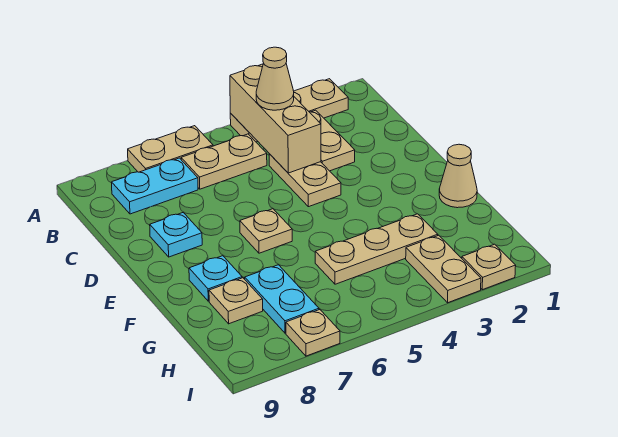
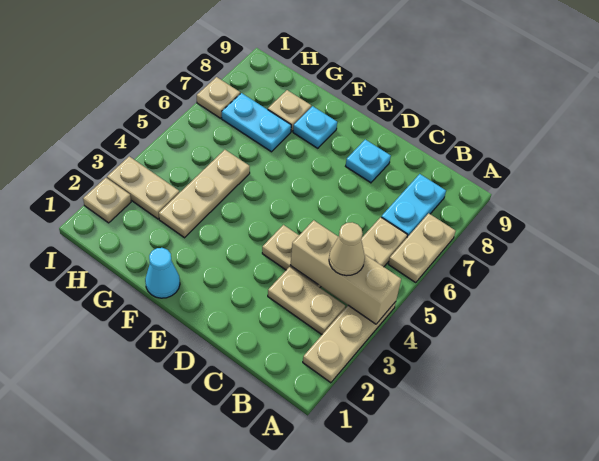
tan 1x1 plate [240,209,292,253] -> none
tan 1x1 cone [439,144,477,208] -> cyan 1x1 cone [145,248,180,298]

